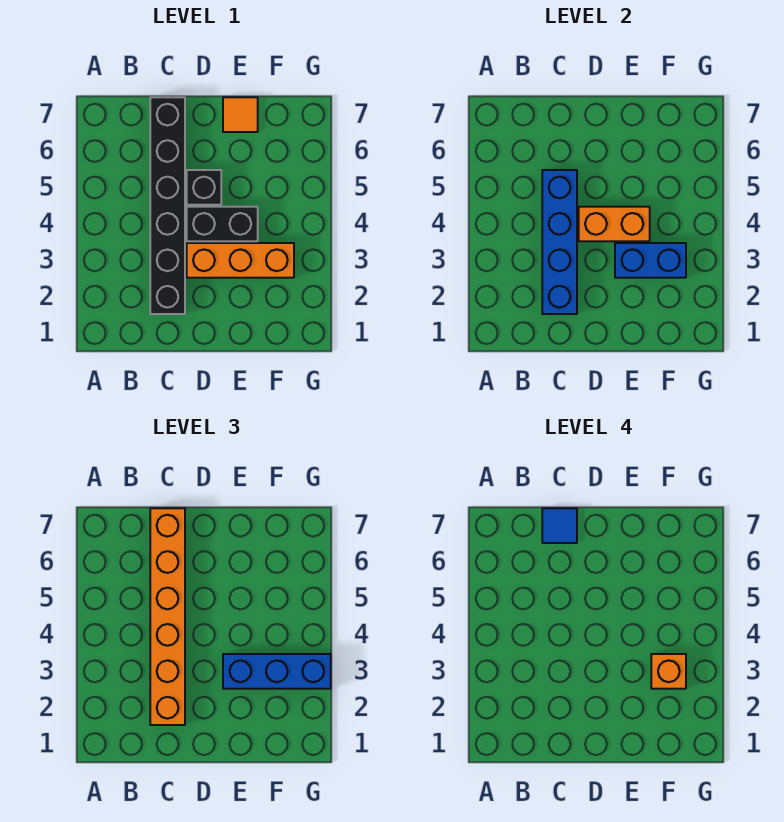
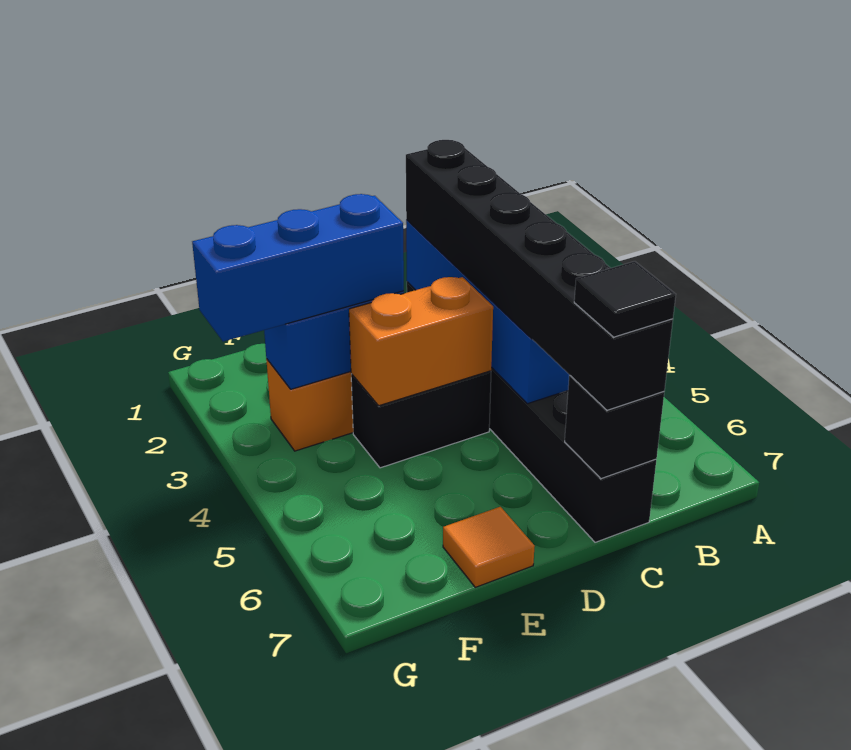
orange 1x6 brick [150,508,185,725] -> black 1x6 brick [406,140,673,410]
blue 1x1 tile [542,508,577,543] -> black 1x1 tile [574,261,676,337]
black 1x1 brick [187,170,221,205] -> black 1x1 brick moved to [565,375,664,479]
orange 1x1 brick [651,654,686,689] -> none

